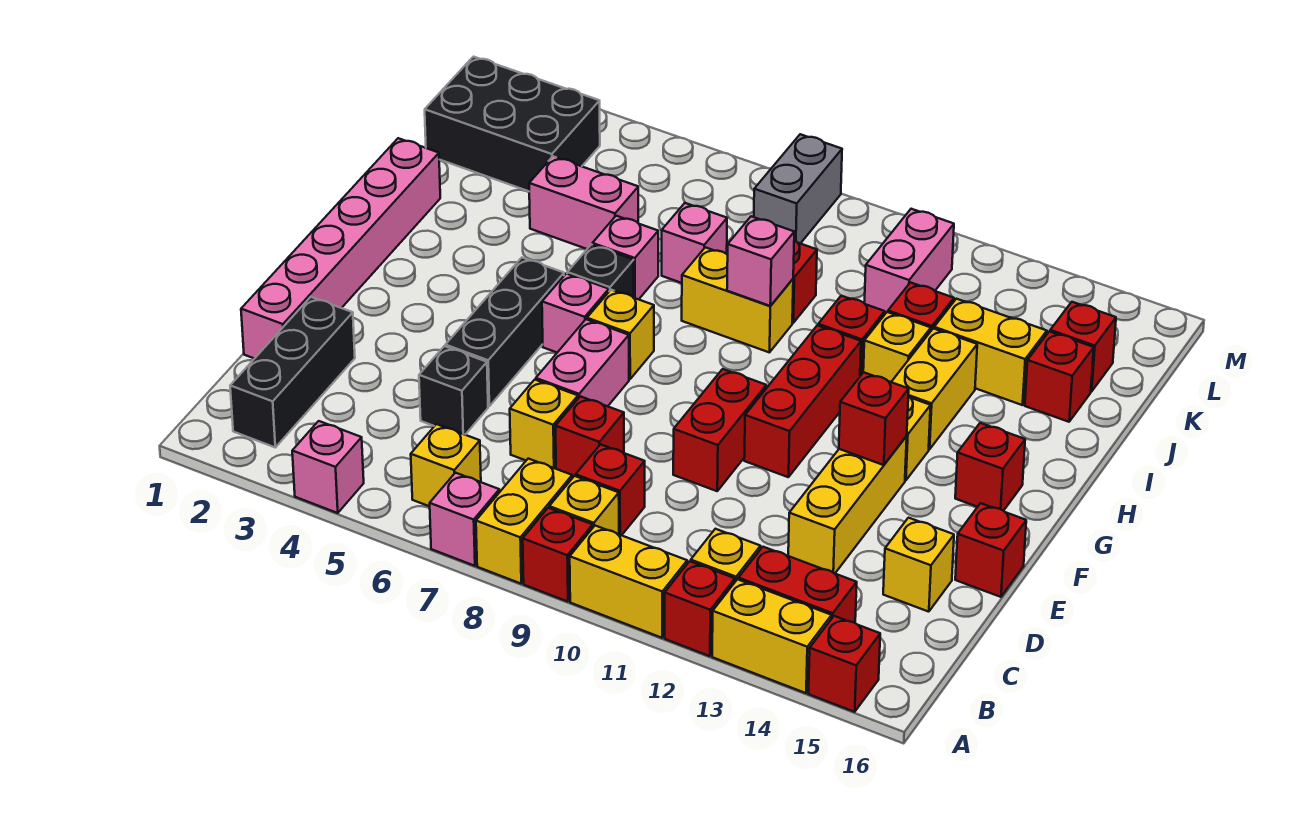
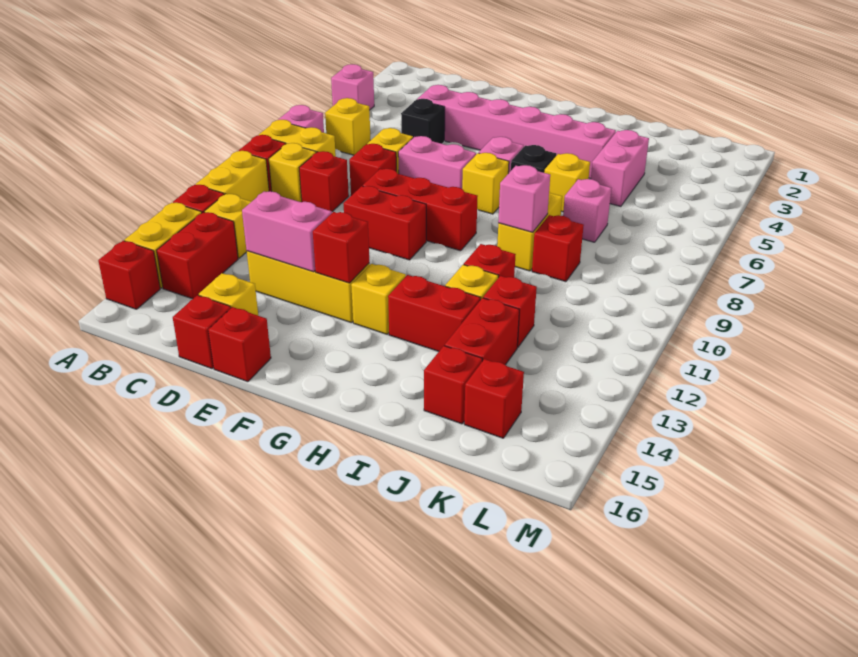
black 1x3 brick [230,297,355,447] -> none
pink 1x6 brick [241,138,440,359] -> pink 1x6 brick moved to [418,85,616,179]
black 1x3 brick [445,258,564,406] -> none
red 1x3 brick [744,325,861,477] -> red 1x3 brick moved to [363,169,478,251]
red 1x1 brick [955,423,1025,511] -> red 1x1 brick moved to [173,295,231,369]
yellow 1x2 brick [892,328,977,449] -> red 1x2 brick [388,275,480,352]
pink 1x1 brick [592,216,658,299] -> yellow 1x1 brick [544,153,590,212]
yellow 1x2 brick [934,299,1047,405] -> red 1x2 brick [445,298,519,365]
black 2x3 brick [425,57,600,191] -> none
pink 1x2 brick [864,209,954,314] -> pink 1x2 brick moved to [242,191,332,272]
grey 1x2 brick [754,134,842,244] -> none

